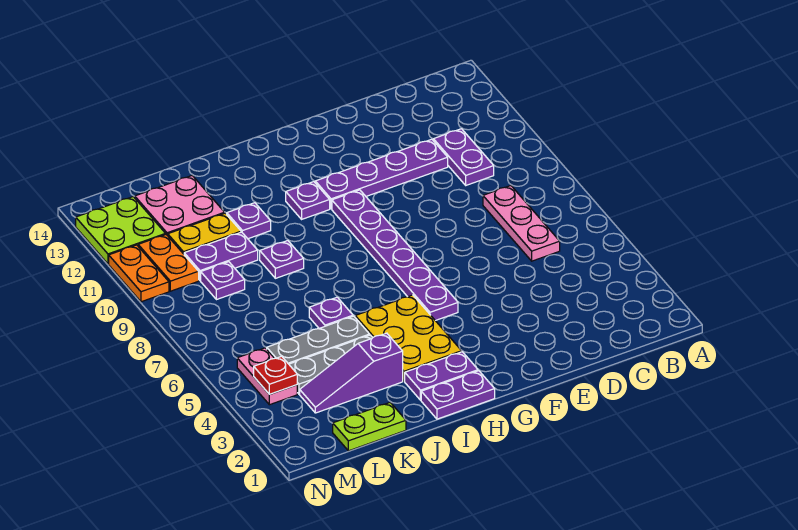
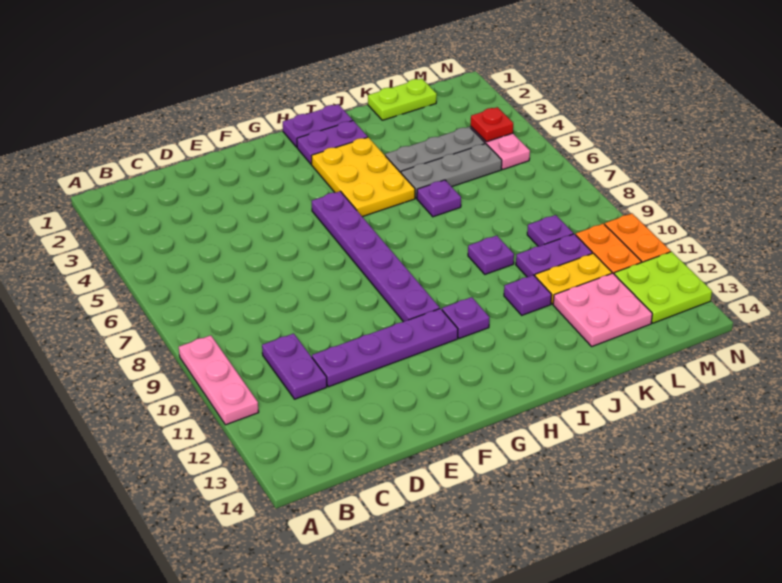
pink 1x3 plate [483,186,560,261] -> pink 1x3 plate moved to [179,335,259,425]
purple 1x3 slope [300,333,403,413] -> none

